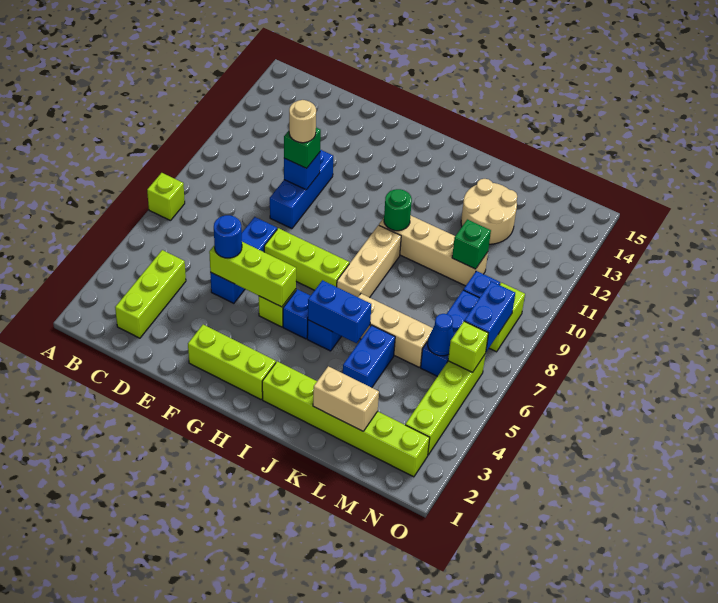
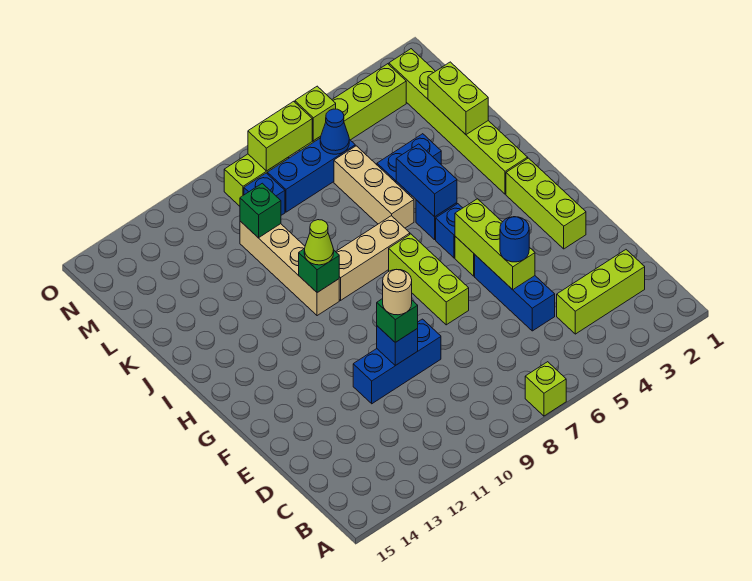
blue 1x3 brick [210,217,277,303] -> blue 1x3 brick turned to [475,255,555,331]
green 1x1 round brick [384,189,412,231] -> green 1x1 brick [299,249,339,293]
none -> lime 1x1 cone [304,220,334,265]
tan 1x2 brick [313,366,379,431] -> lime 1x2 brick [428,62,488,135]
tan 2x2 round brick [461,179,517,244] -> none
blue 1x2 brick [464,281,515,352] -> lime 1x2 brick [248,101,312,171]

